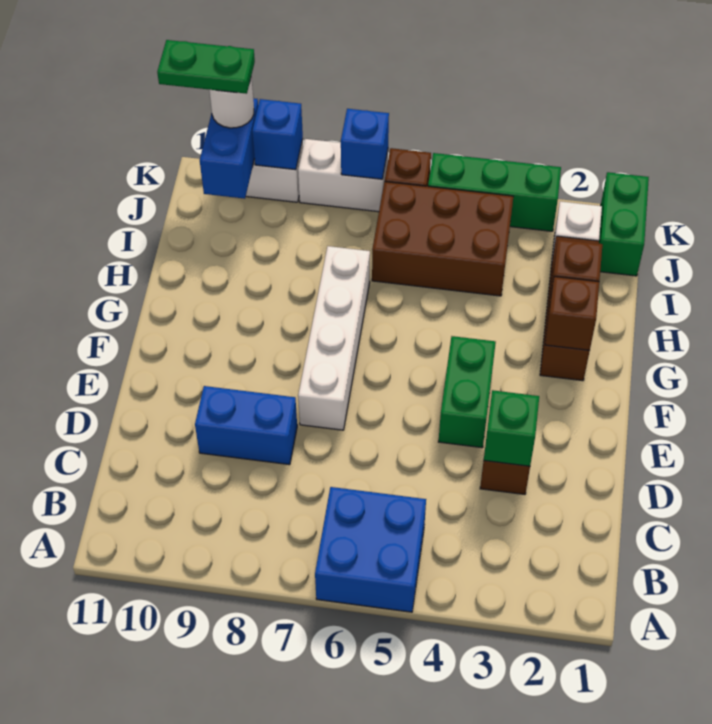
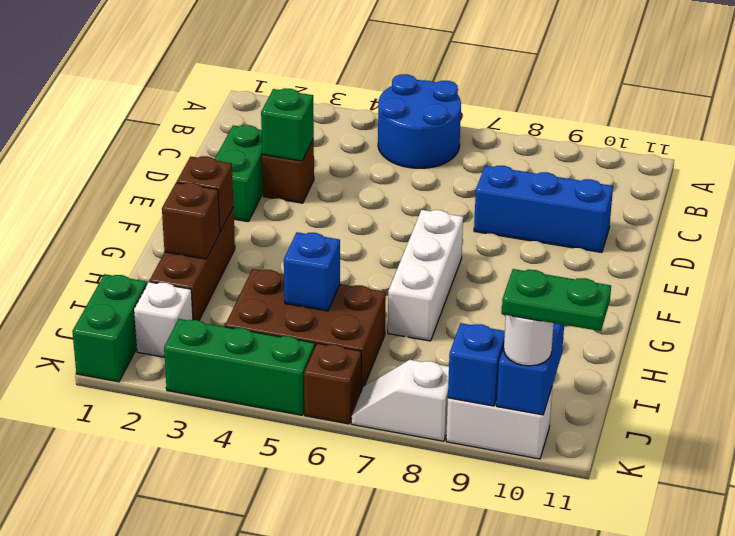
blue 2x2 brick [315,487,426,612] -> blue 2x2 round brick [378,74,461,168]
blue 1x2 brick [195,386,297,465] -> blue 1x3 brick [474,166,613,253]
green 1x2 brick [439,336,496,448] -> green 1x2 brick moved to [215,125,263,222]
white 1x4 brick [298,246,370,430] -> white 1x3 brick [388,210,463,341]
white 1x2 brick [298,139,388,212] -> white 1x2 slope [351,360,449,441]
blue 1x1 brick [341,109,389,179] -> blue 1x1 brick moved to [284,232,340,311]

